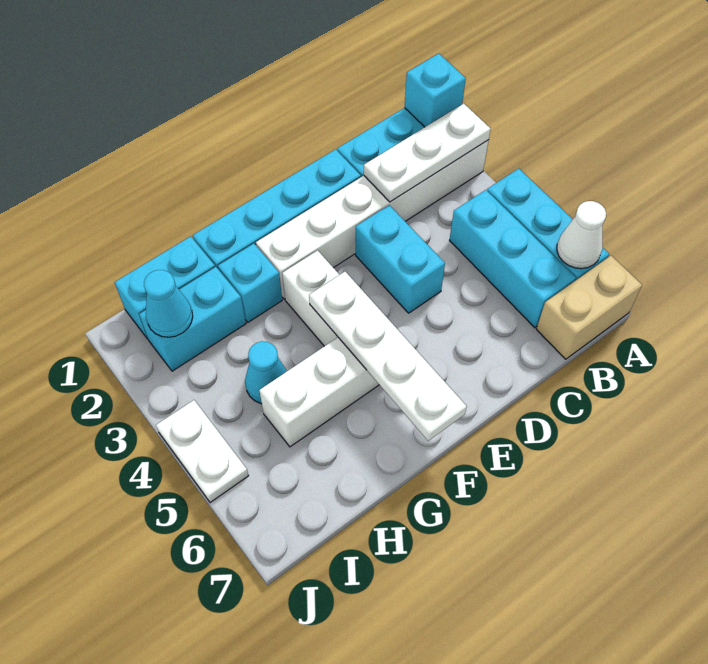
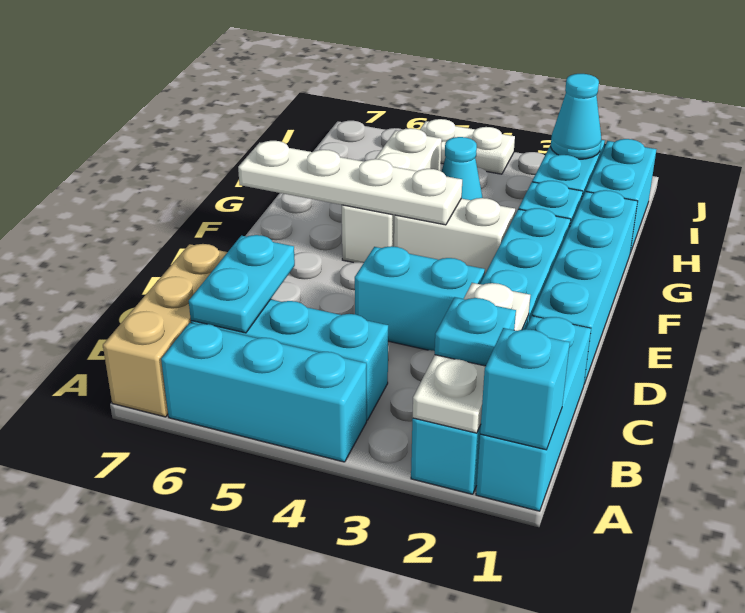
white 1x6 brick [256,140,489,299] -> cyan 1x6 brick [411,208,571,494]
white 1x1 cone [557,201,606,269] -> none
tan 1x2 brick [536,256,642,359] -> tan 1x3 brick [103,244,227,417]
none -> cyan 1x1 plate [435,297,516,366]
none -> cyan 1x2 plate [189,235,295,333]

